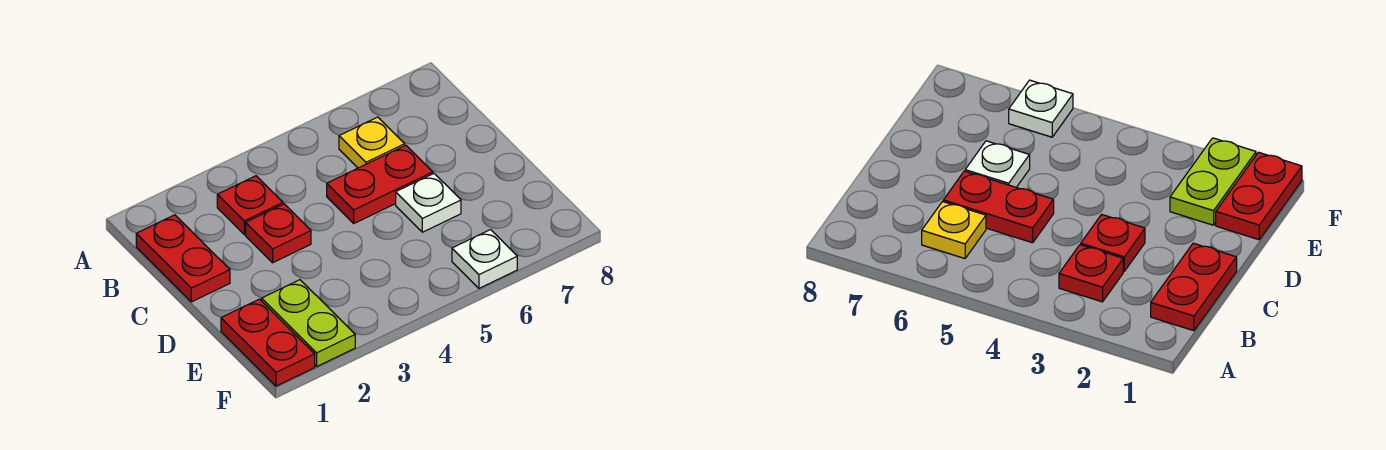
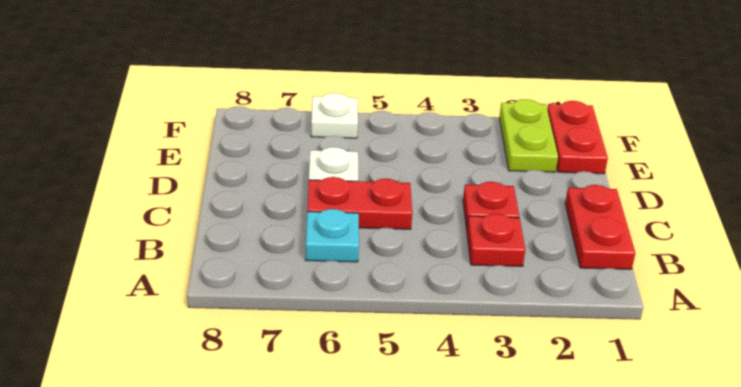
yellow 1x1 plate [339,117,405,168] -> cyan 1x1 plate [305,209,359,262]

